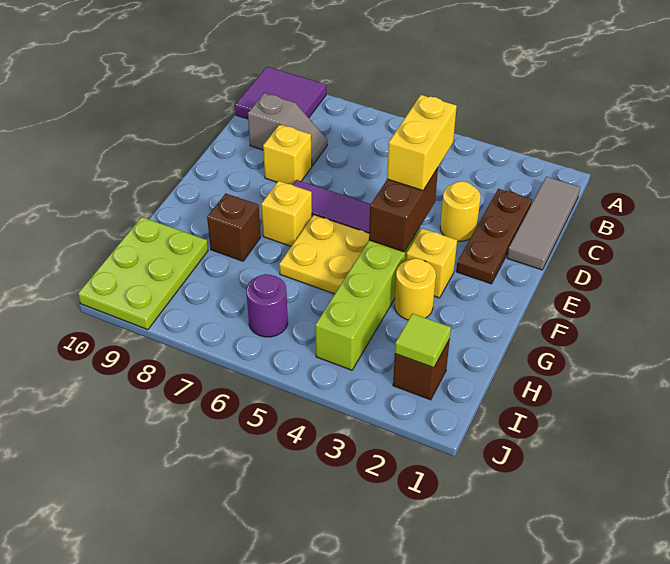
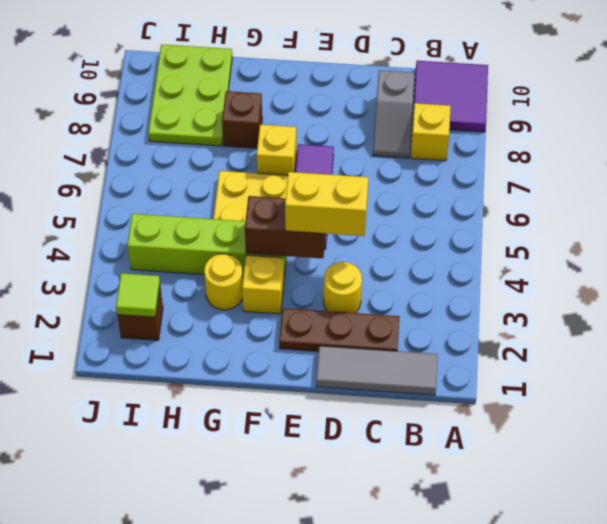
yellow 1x1 brick [263,124,312,185] -> yellow 1x1 brick moved to [411,103,451,161]
lime 2x3 plate [78,217,208,330] -> lime 2x3 plate turned to [148,44,232,146]
purple 1x1 round brick [246,274,288,337] -> none

